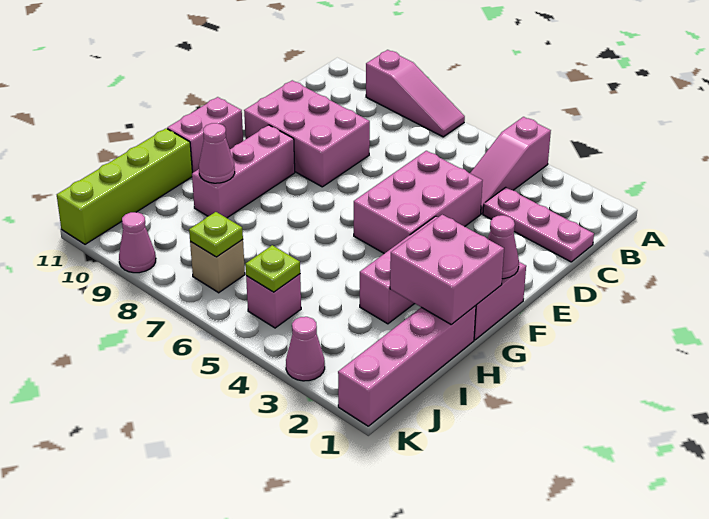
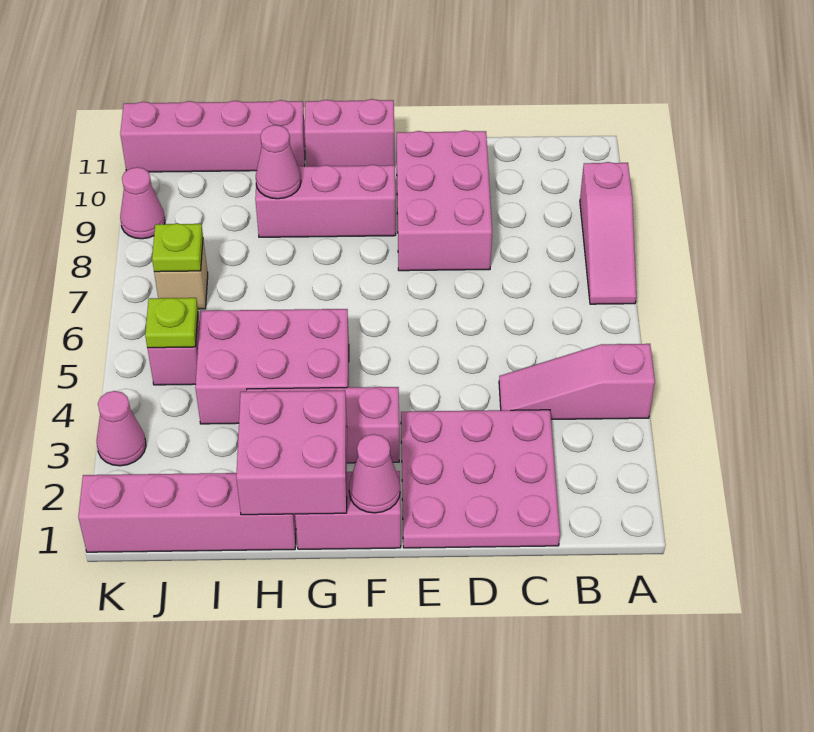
pink 1x3 plate [483,187,594,262] -> pink 3x3 plate [401,410,560,548]
pink 2x3 brick [354,151,483,254] -> pink 2x3 brick moved to [195,309,349,424]
lime 1x4 brick [57,128,192,244] -> pink 1x4 brick [120,100,305,172]

